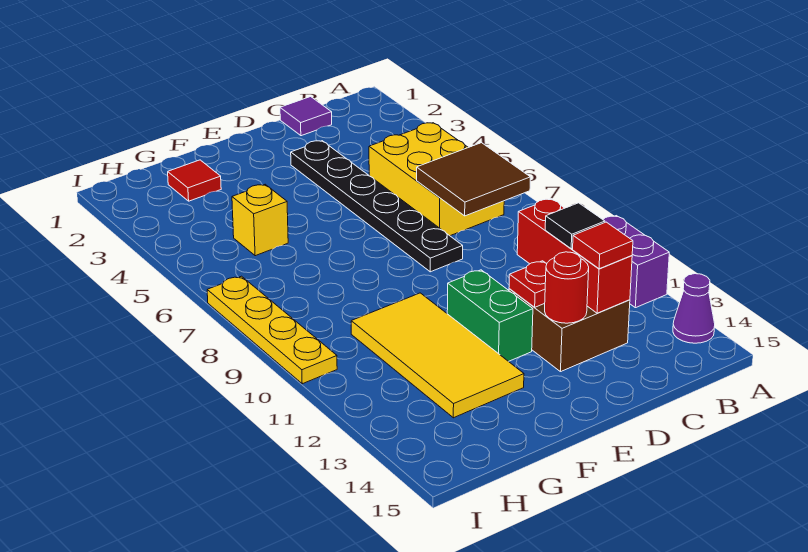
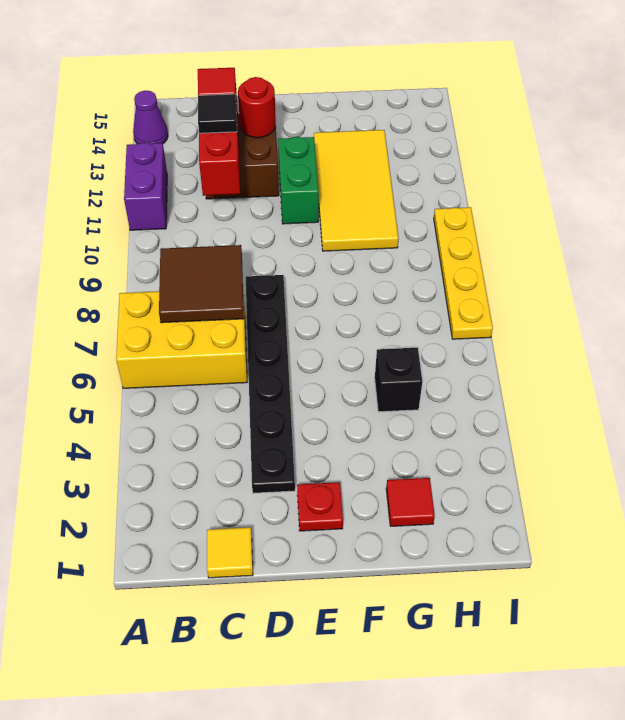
yellow 2x3 brick [369,123,504,236] -> yellow 2x3 brick turned to [116,291,247,388]
purple 1x1 tile [280,97,332,136] -> yellow 1x1 tile [207,527,253,578]
red 1x1 plate [509,261,547,307] -> red 1x1 plate moved to [297,482,343,531]
yellow 1x1 brick [232,184,288,256] -> black 1x1 brick [375,348,422,412]

